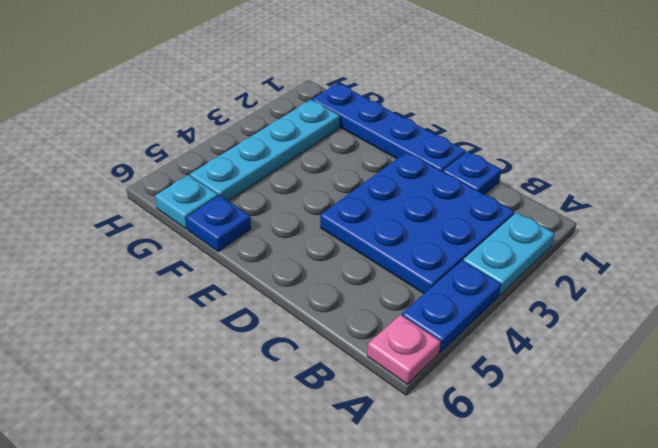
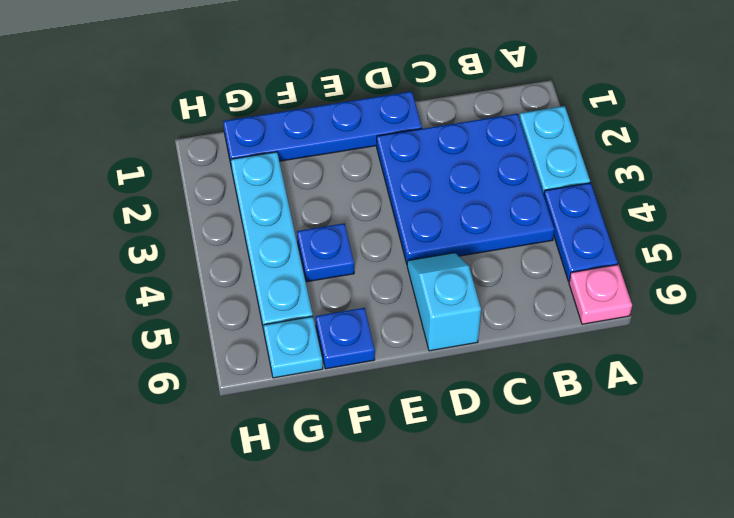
blue 1x1 plate [443,151,501,195] -> blue 1x1 plate moved to [297,223,354,282]
none -> cyan 1x2 slope [407,253,481,351]

